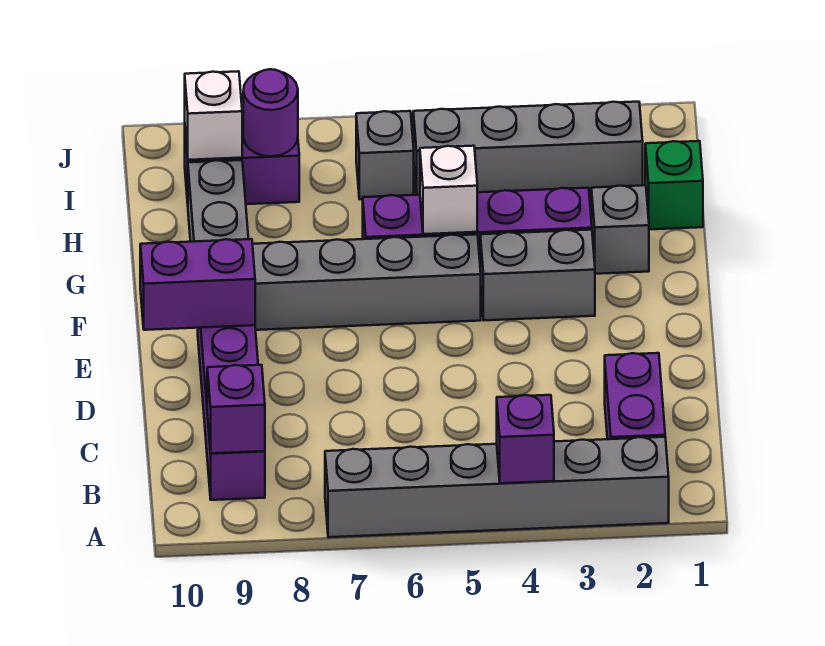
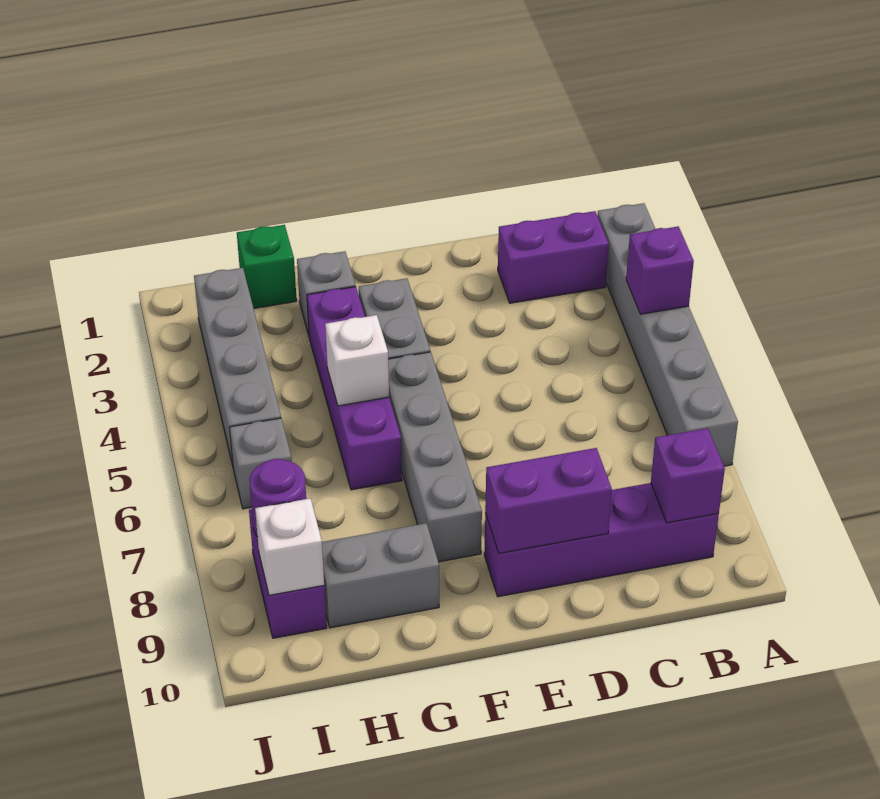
purple 1x2 brick [140,239,255,330] -> purple 1x2 brick turned to [485,448,612,553]

